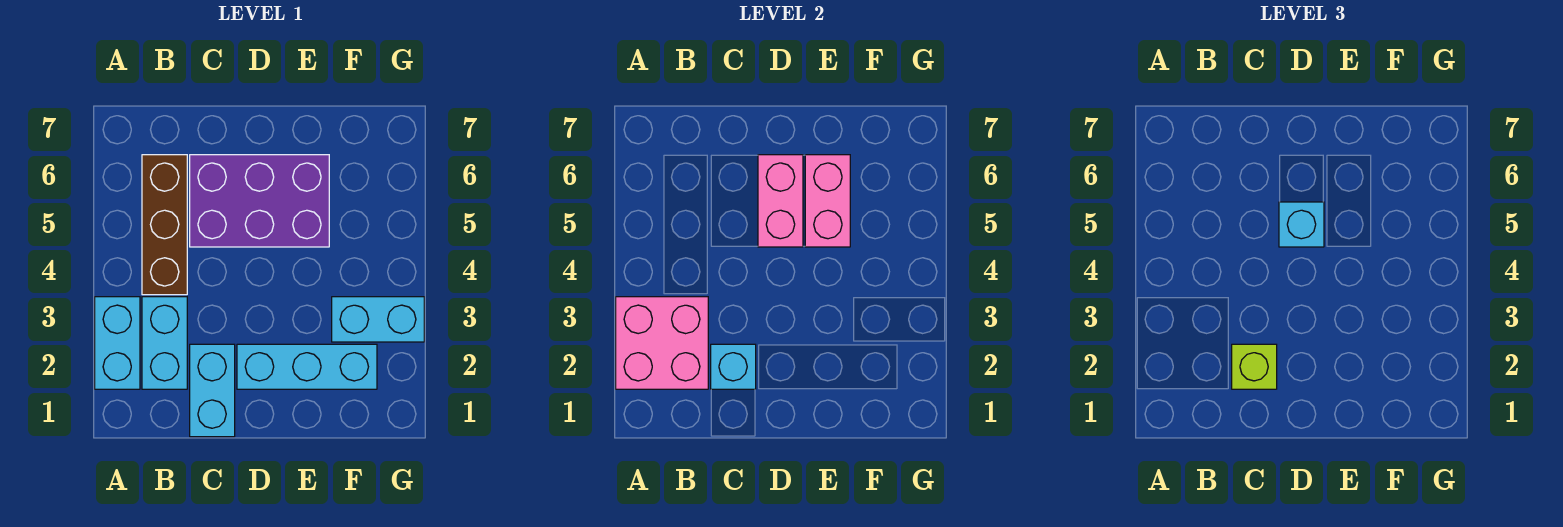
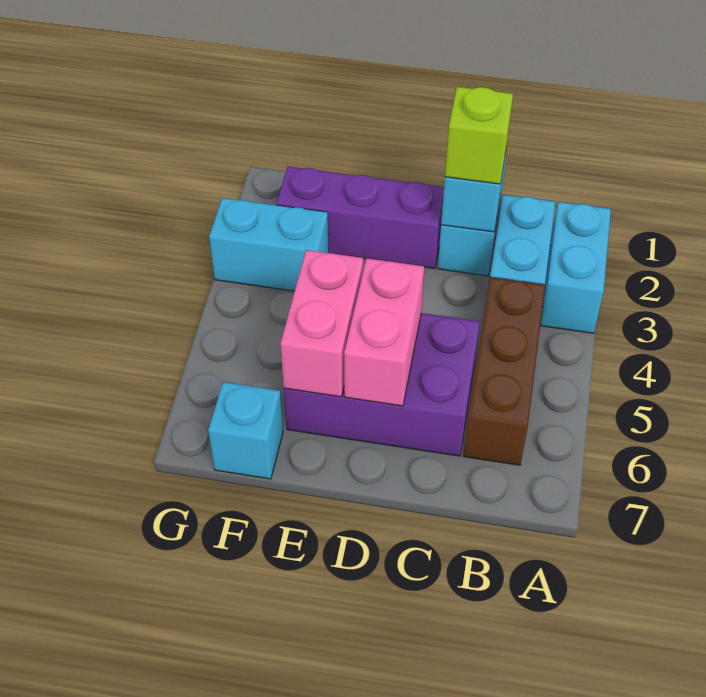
pink 2x2 brick [616,297,708,389] -> none
cyan 1x3 brick [237,344,377,389] -> purple 1x3 brick [276,167,444,269]
cyan 1x1 brick [1279,202,1324,247] -> cyan 1x1 brick moved to [208,382,283,479]

